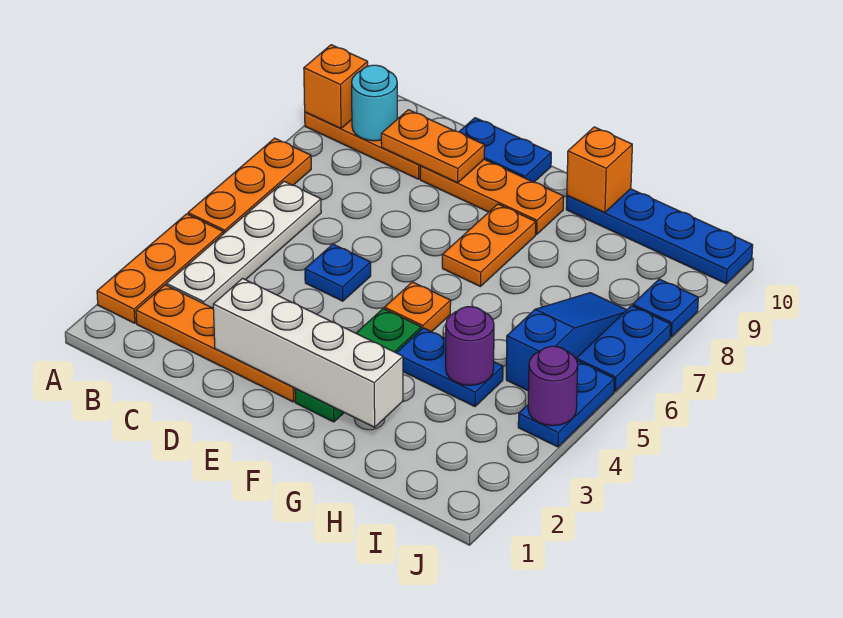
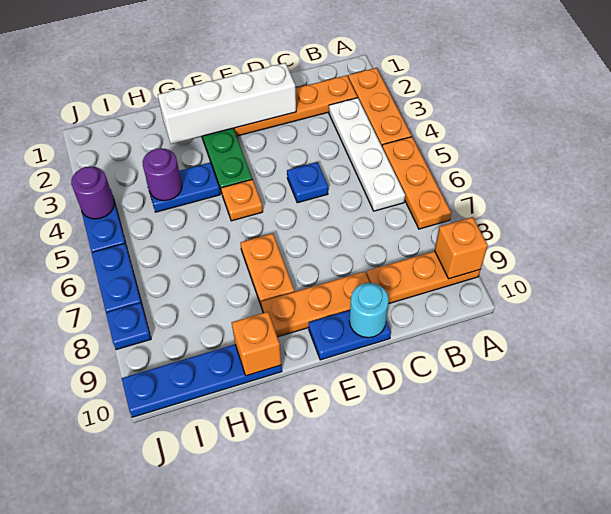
cyan 1x1 round brick [352,65,397,141] -> cyan 1x1 round brick moved to [349,283,389,338]
orange 1x2 plate [381,110,485,183] -> none
blue 1x3 slope [506,293,626,390] -> none

